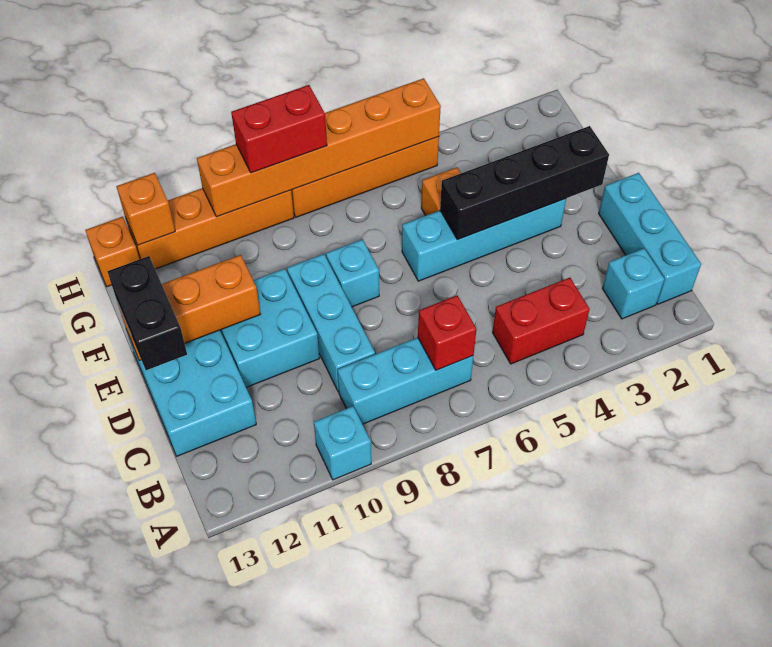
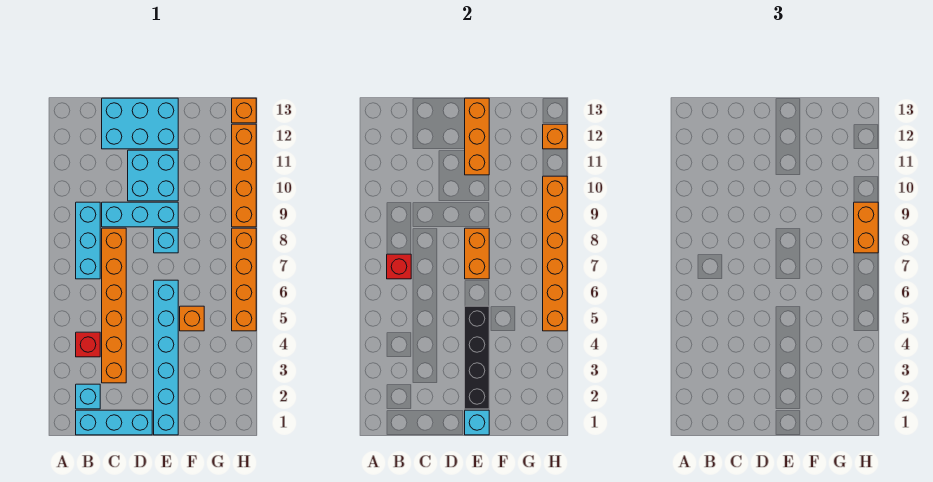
cyan 1x1 brick [314,406,371,480] -> cyan 1x1 brick moved to [465,410,489,435]
red 1x2 brick [492,278,590,364] -> red 1x1 brick [76,332,100,357]
none -> orange 1x6 brick [102,228,126,383]
black 1x2 brick [107,256,187,370] -> none
cyan 1x4 brick [402,199,566,281] -> cyan 1x6 brick [154,280,178,435]
none -> orange 1x2 brick [465,228,489,279]
red 1x2 brick [231,85,327,173] -> orange 1x2 brick [854,202,878,253]

